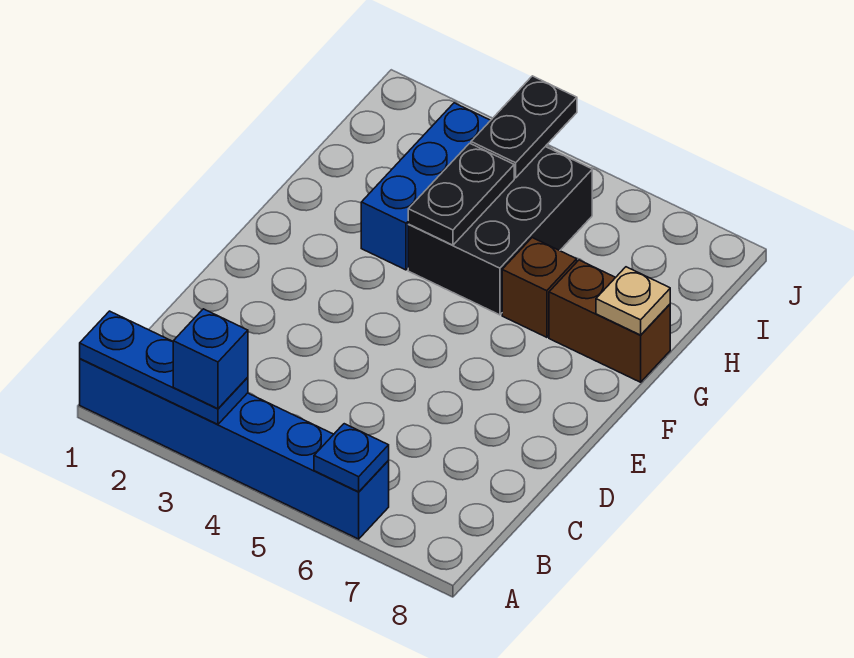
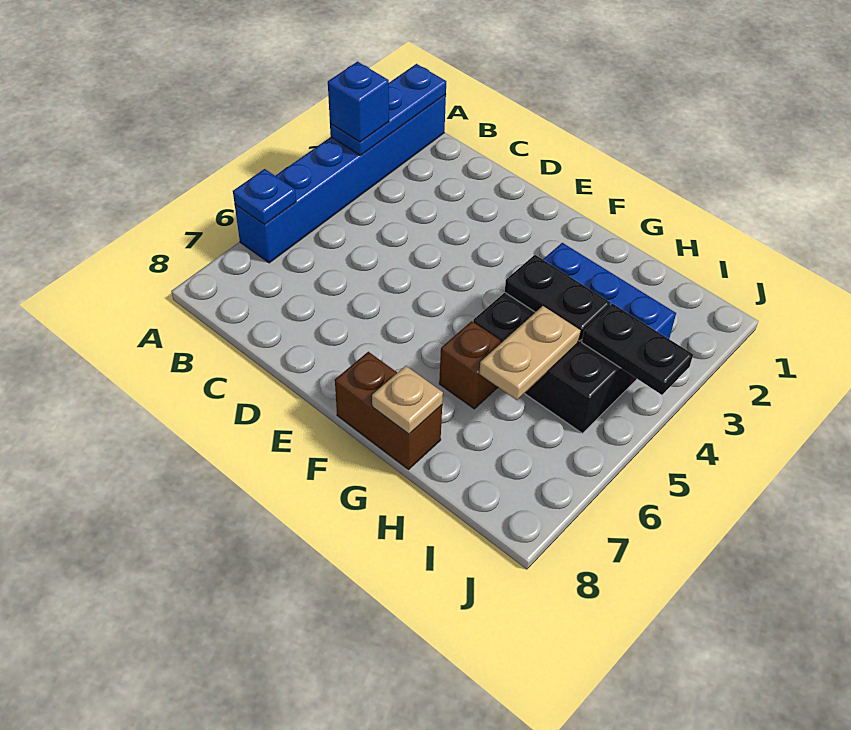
brown 1x2 brick [549,260,670,382] -> brown 1x2 brick turned to [335,352,442,469]
none -> tan 1x2 plate [479,306,581,400]

